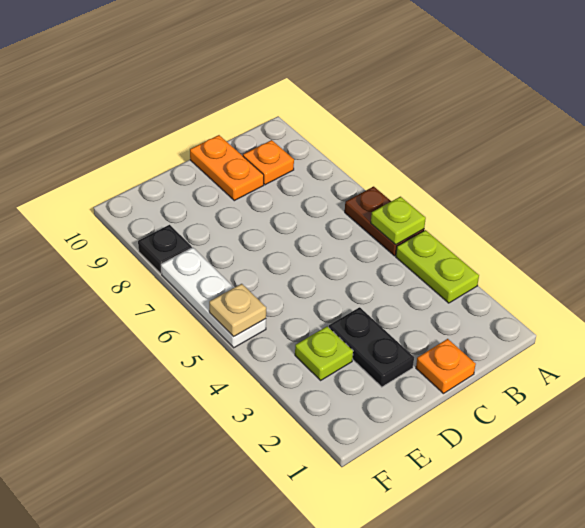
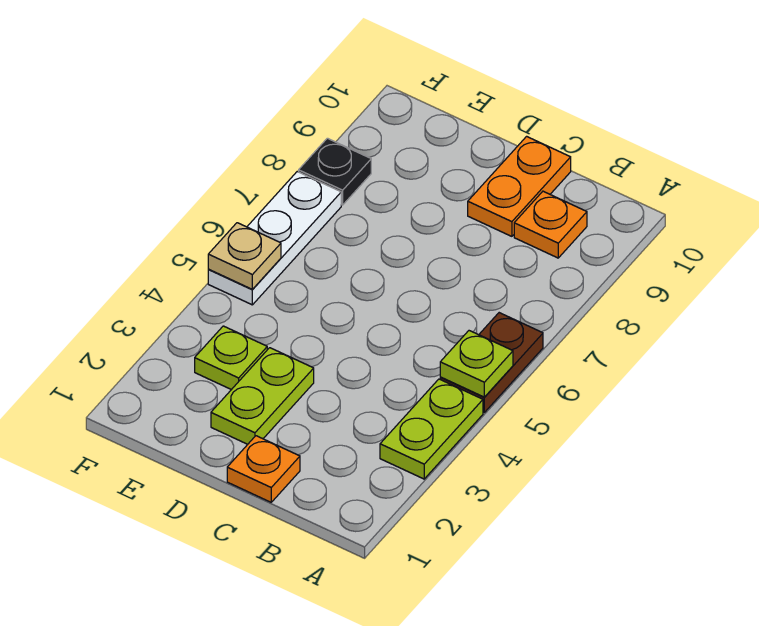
black 1x2 plate [329,307,414,387] -> lime 1x2 plate [211,348,314,444]

